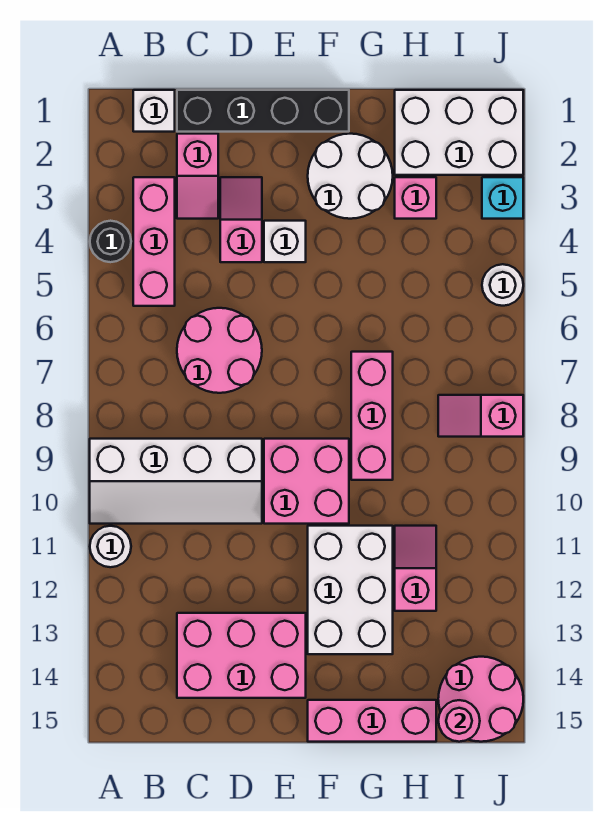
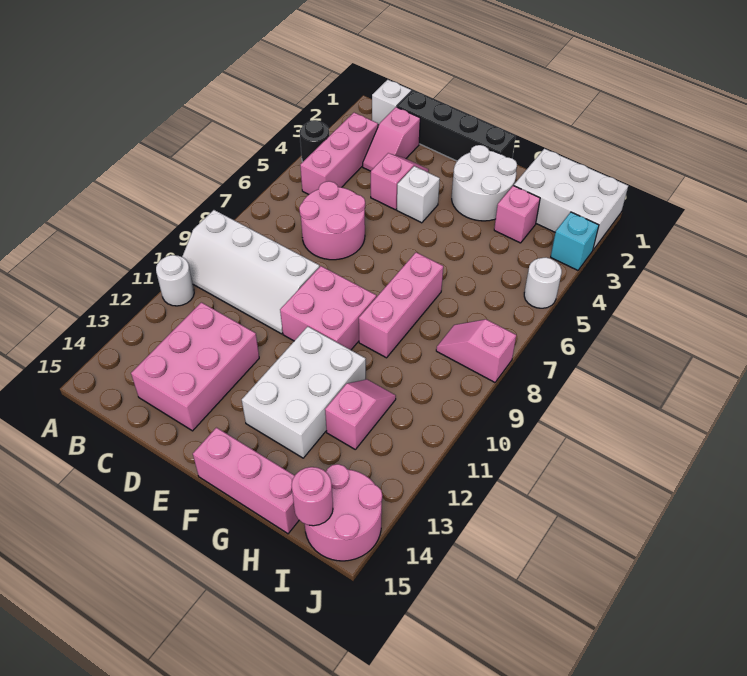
pink 2x3 brick [177,613,306,698] -> pink 2x3 brick turned to [131,302,259,431]

